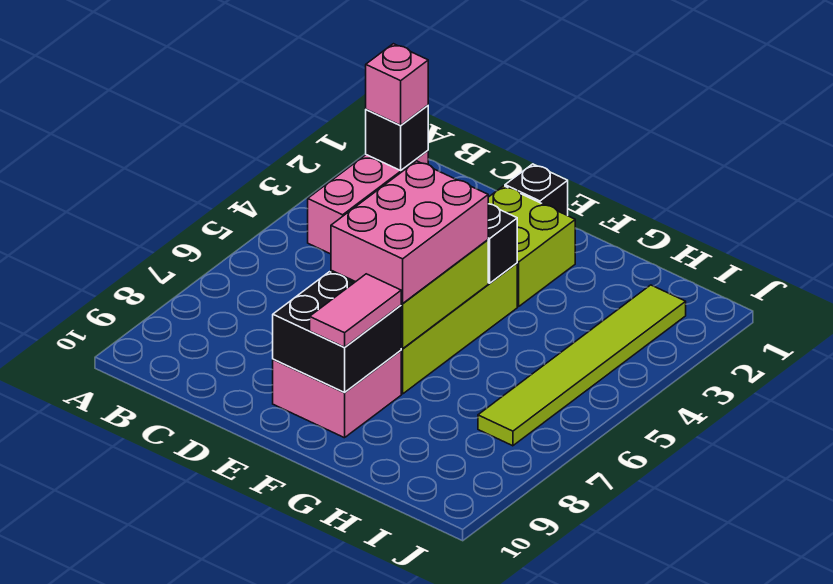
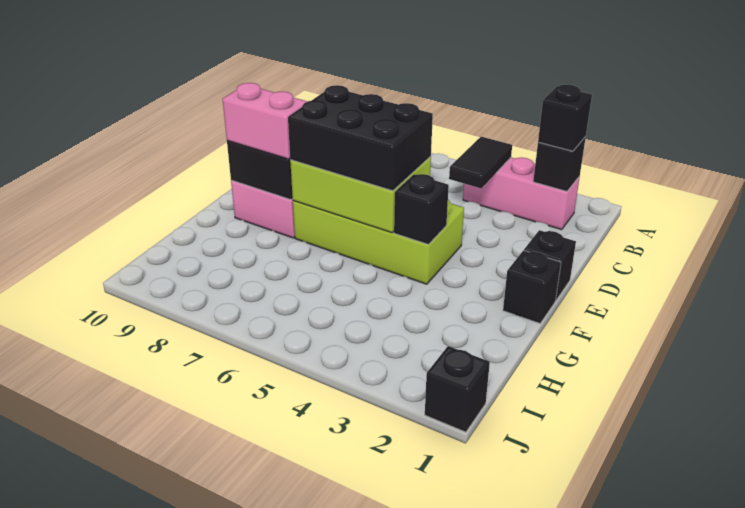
pink 1x1 brick [366,44,428,125] -> black 1x1 brick [538,85,592,151]
none -> black 1x2 tile [449,137,512,188]
lime 2x2 brick [488,186,575,307] -> none
pink 2x3 brick [331,161,488,304] -> black 2x3 brick [288,85,433,191]
none -> black 1x1 brick [503,250,561,324]
pink 1x2 tile [310,274,402,347] -> pink 1x2 brick [223,83,308,159]
lime 1x6 tile [478,285,686,446] -> none
none -> black 1x1 brick [425,346,490,432]

